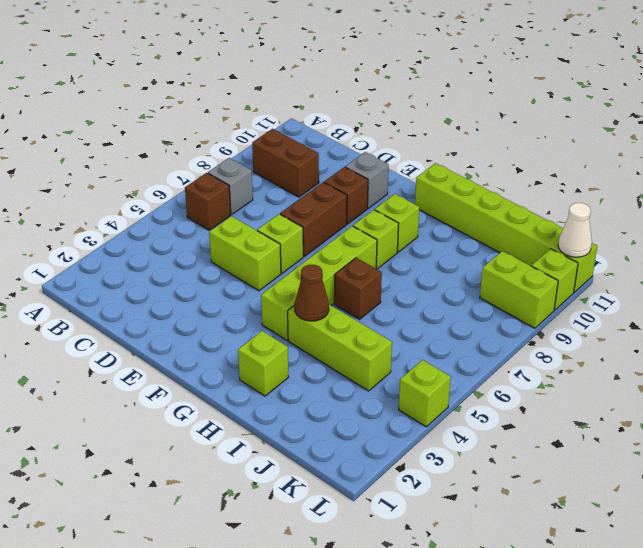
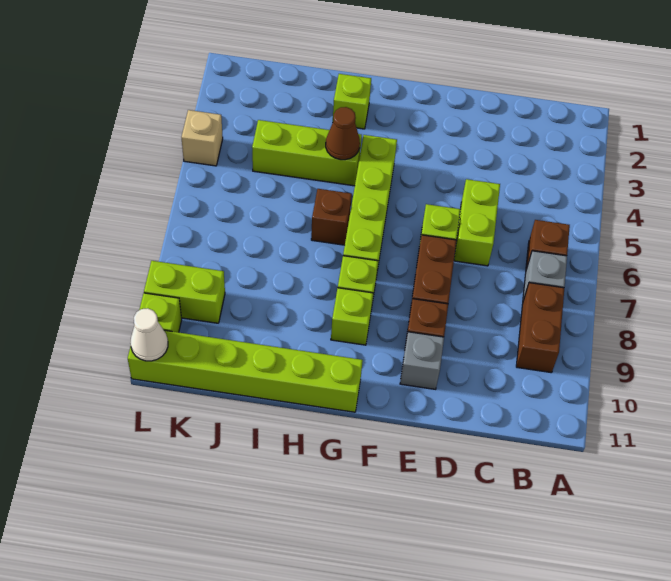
brown 1x2 brick [252,129,319,197] -> brown 1x2 brick turned to [516,283,564,373]
lime 1x2 brick [209,216,281,291] -> lime 1x2 brick turned to [454,179,500,266]
lime 1x1 brick [399,360,451,427] -> tan 1x1 brick [181,110,223,166]

